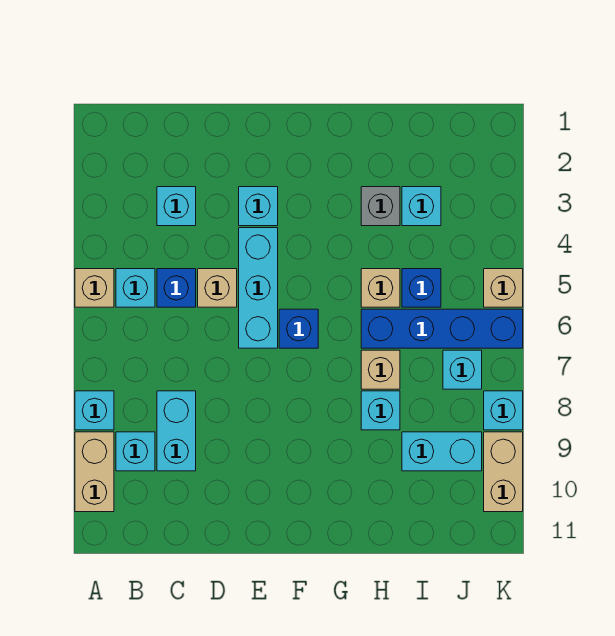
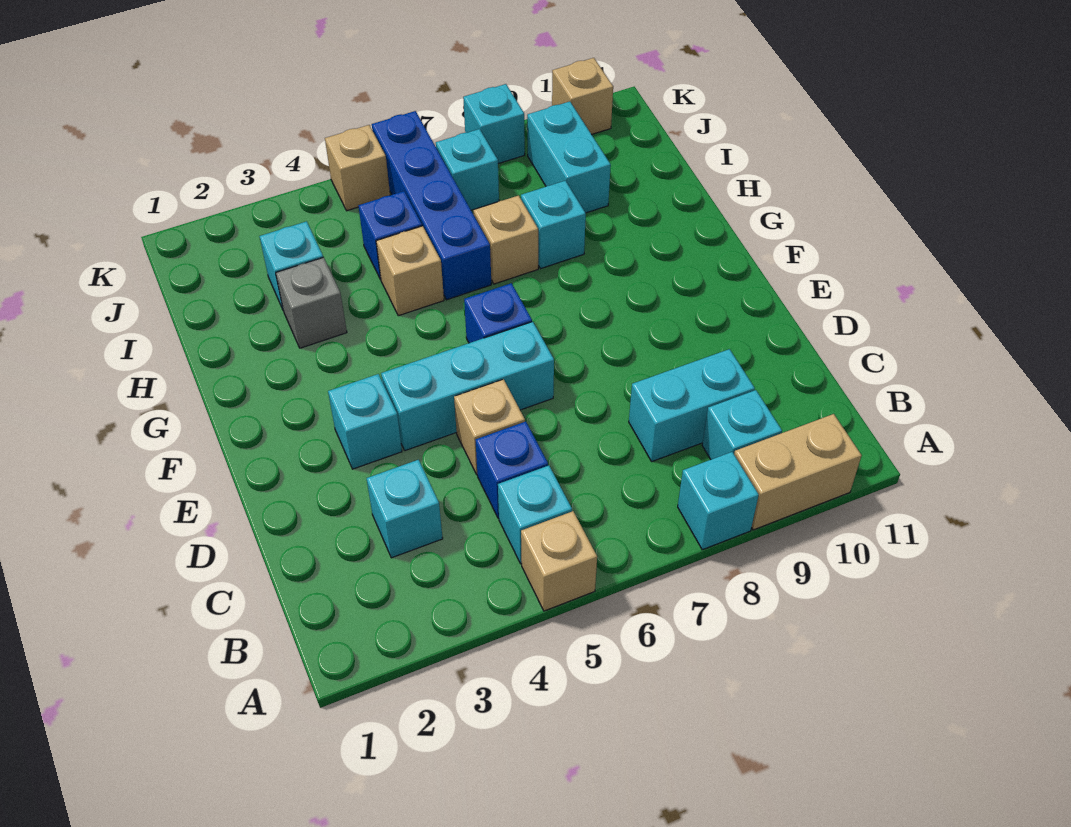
tan 1x2 brick [484,432,523,512] -> tan 1x1 brick [552,58,613,134]

